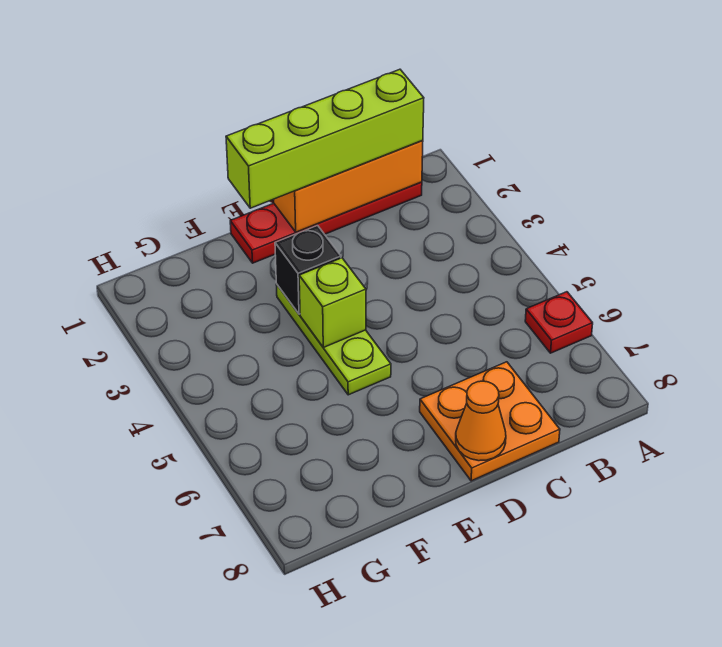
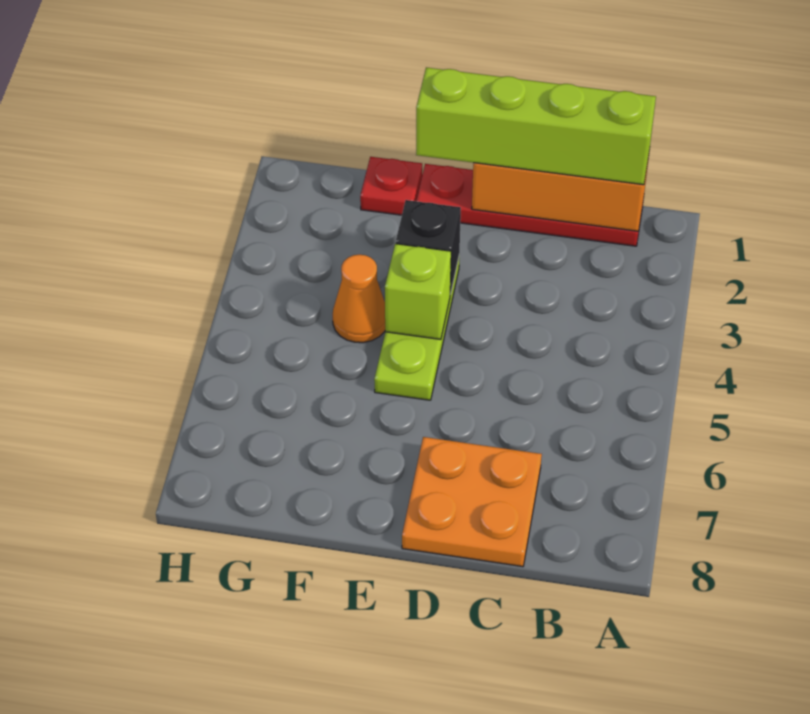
red 1x1 plate [525,292,593,353] -> red 1x1 plate moved to [360,157,422,215]
orange 1x1 cone [456,381,506,461] -> orange 1x1 cone moved to [333,254,385,343]

